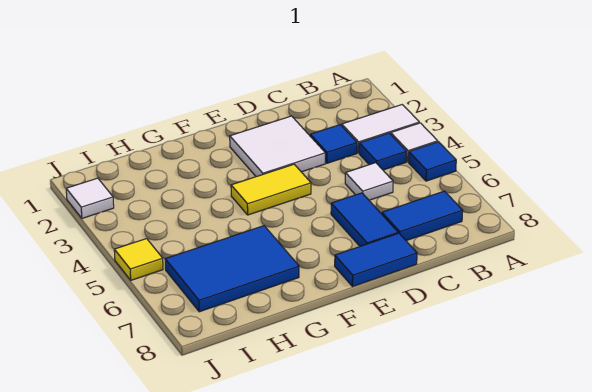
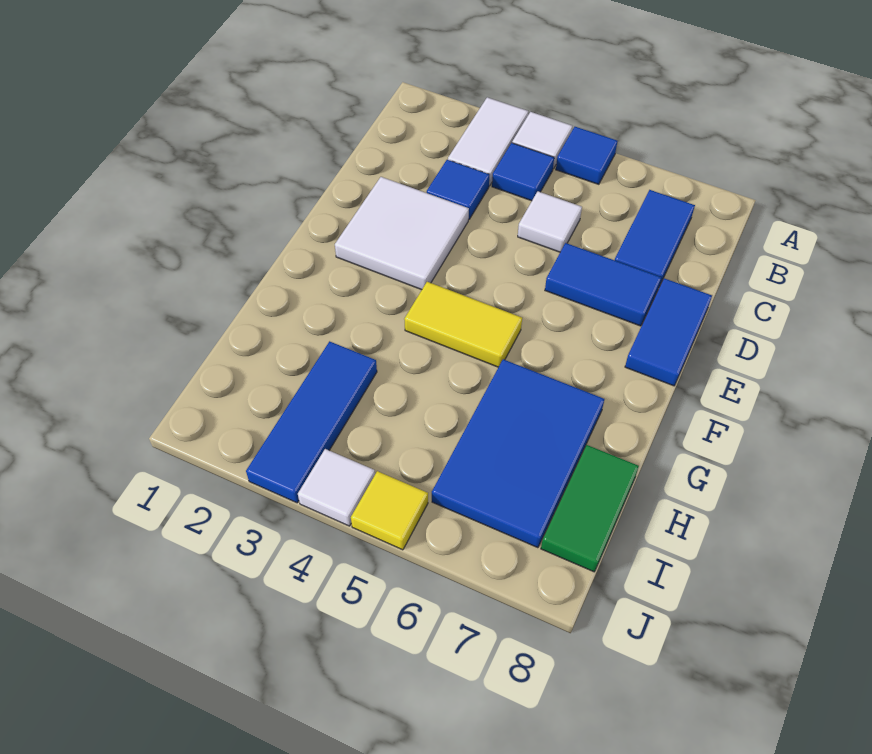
yellow 1x2 tile [231,164,311,215] -> yellow 1x2 tile turned to [404,282,522,367]
none -> blue 1x3 tile [246,341,377,503]
none -> green 1x2 tile [541,445,639,572]
white 1x1 tile [66,178,114,218] -> white 1x1 tile moved to [298,449,375,526]

